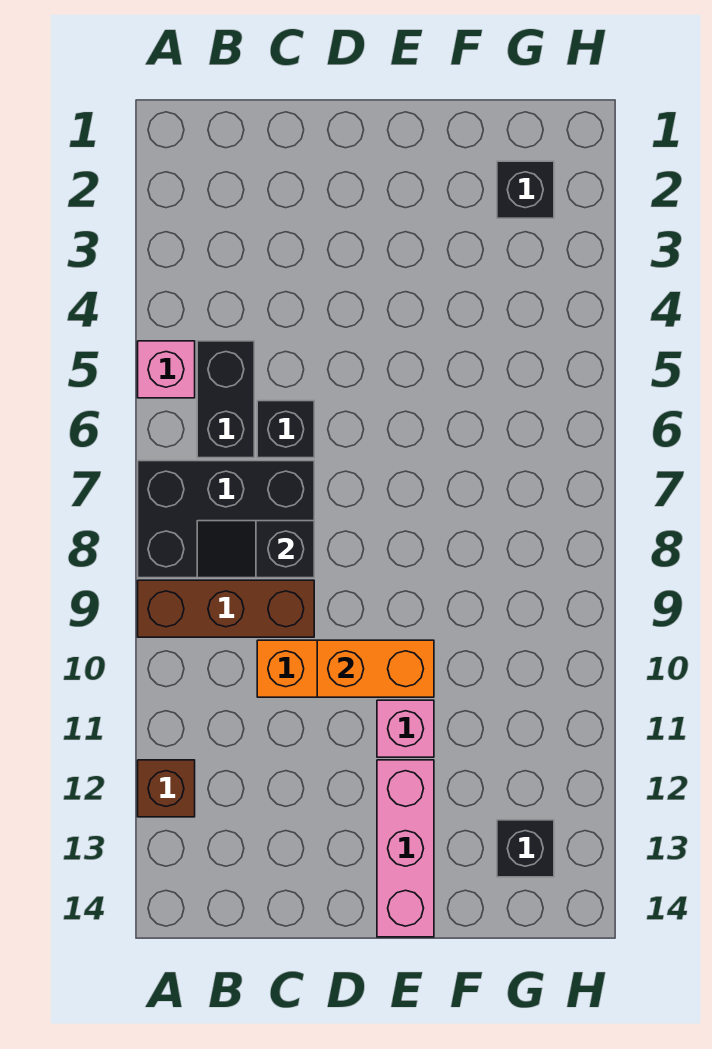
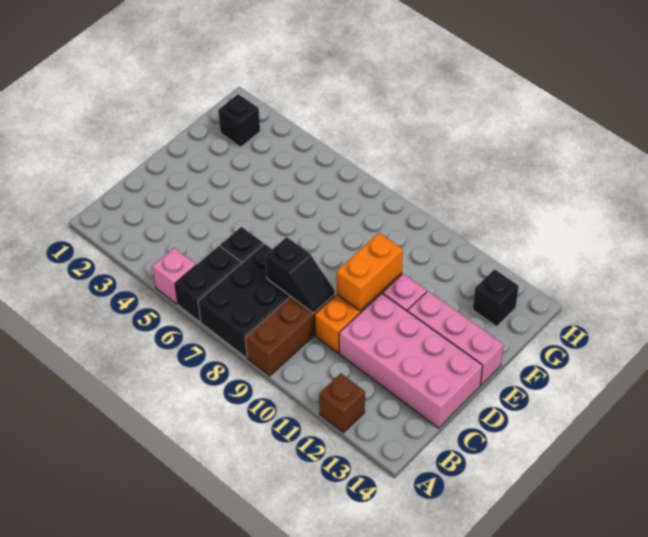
black 1x2 brick [197,341,254,458] -> black 1x2 brick turned to [175,246,241,322]
black 1x2 slope [197,521,314,578] -> black 1x2 slope turned to [265,237,335,313]
none -> pink 2x4 brick [339,293,483,428]

